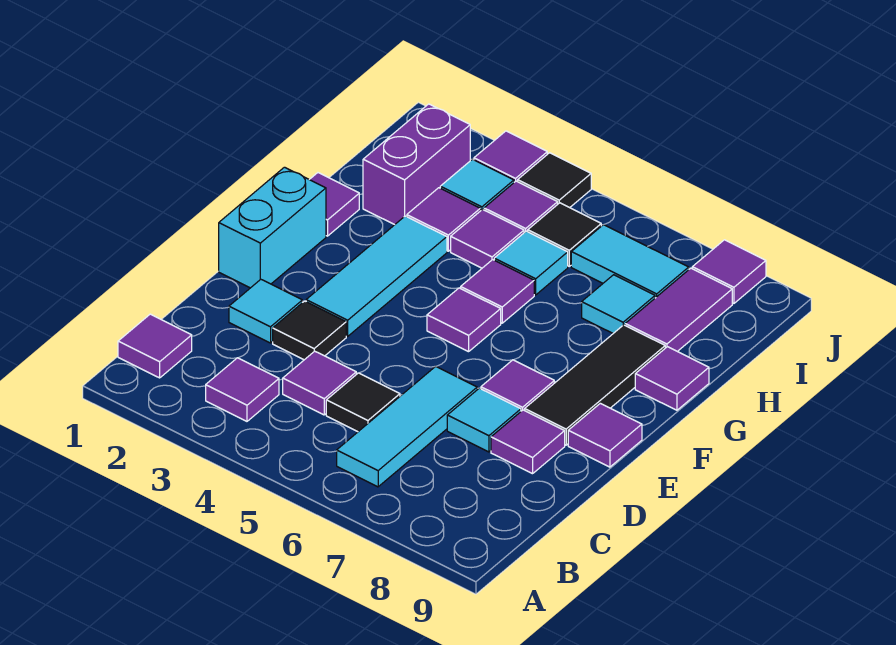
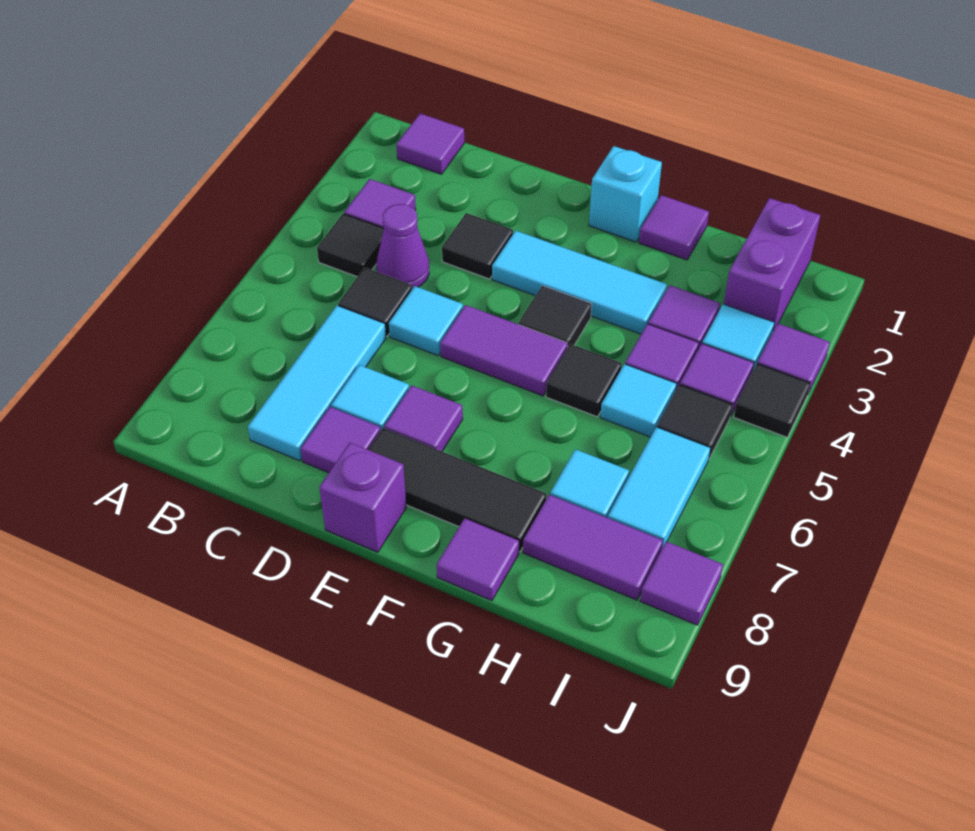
none -> black 1x1 tile [317,213,384,277]
cyan 1x3 tile [337,366,477,487] -> cyan 1x3 tile turned to [248,306,386,461]
purple 1x1 tile [283,351,356,415] -> purple 1x1 cone [376,204,429,289]
cyan 1x1 tile [229,279,302,343] -> cyan 1x1 tile moved to [389,286,463,356]
cyan 1x2 brick [219,167,326,288] -> cyan 1x1 brick [589,146,662,242]
purple 1x1 tile [568,403,642,467] -> purple 1x1 brick [319,443,406,552]
none -> black 1x1 tile [519,286,592,348]
purple 1x1 tile [427,288,501,352] -> purple 1x2 tile [440,305,568,396]
purple 1x1 tile [461,260,534,323] -> black 1x1 tile [546,344,622,417]
purple 1x2 brick [363,104,470,225] -> purple 1x2 brick turned to [724,198,820,331]

